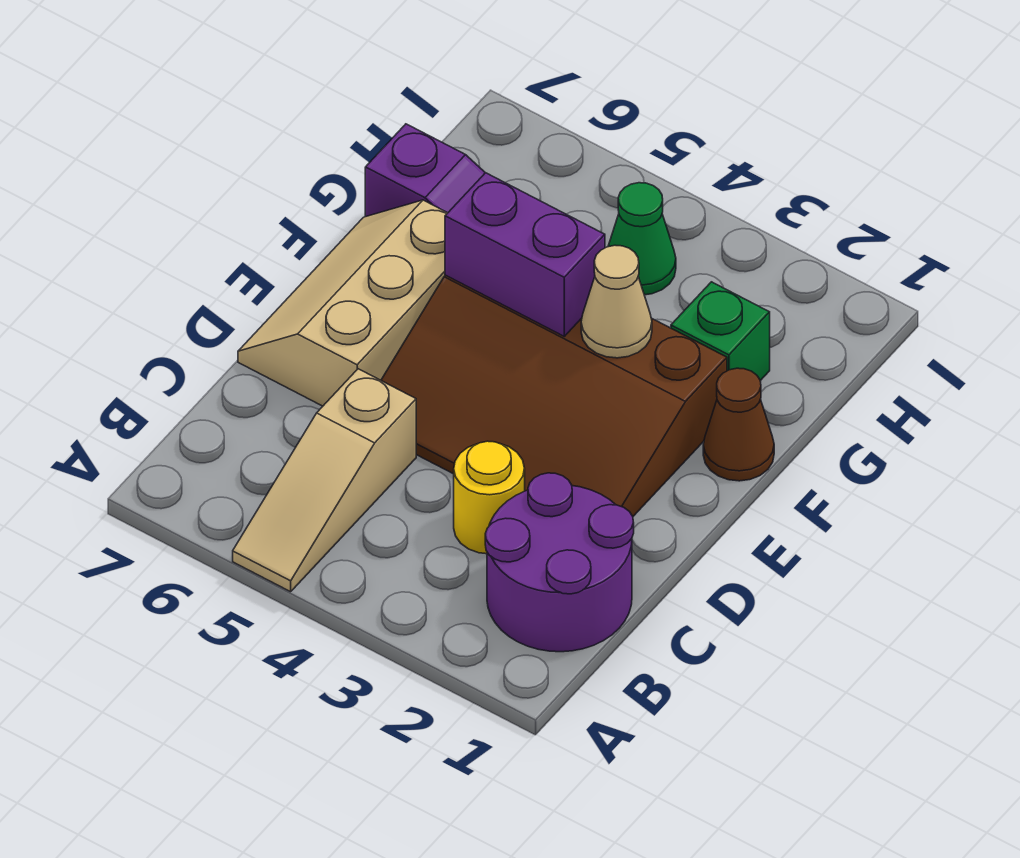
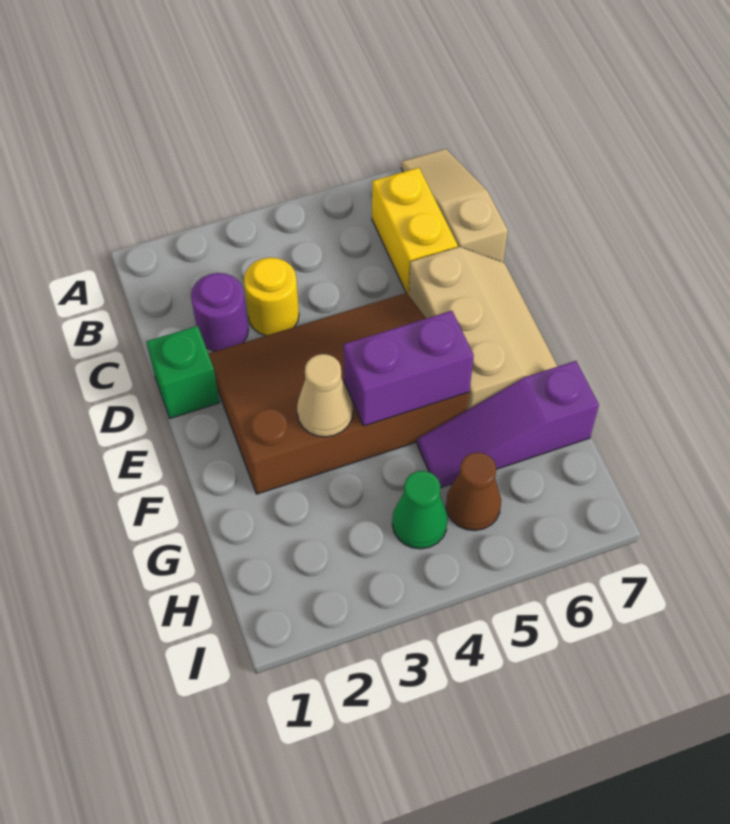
tan 1x3 slope [233,369,416,592] -> tan 1x3 slope moved to [401,149,508,262]
purple 2x2 round brick [485,473,634,652] -> purple 1x1 round brick [191,273,248,351]
none -> yellow 1x2 brick [372,168,458,295]
brown 1x1 cone [703,368,774,481] -> brown 1x1 cone moved to [446,452,501,530]
green 1x1 brick [671,282,770,381] -> green 1x1 brick moved to [147,326,220,418]

